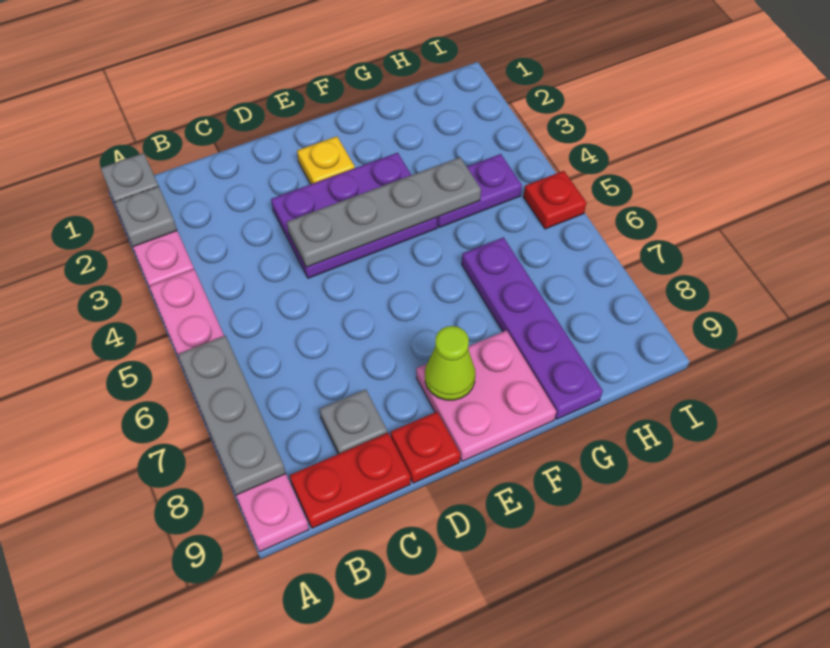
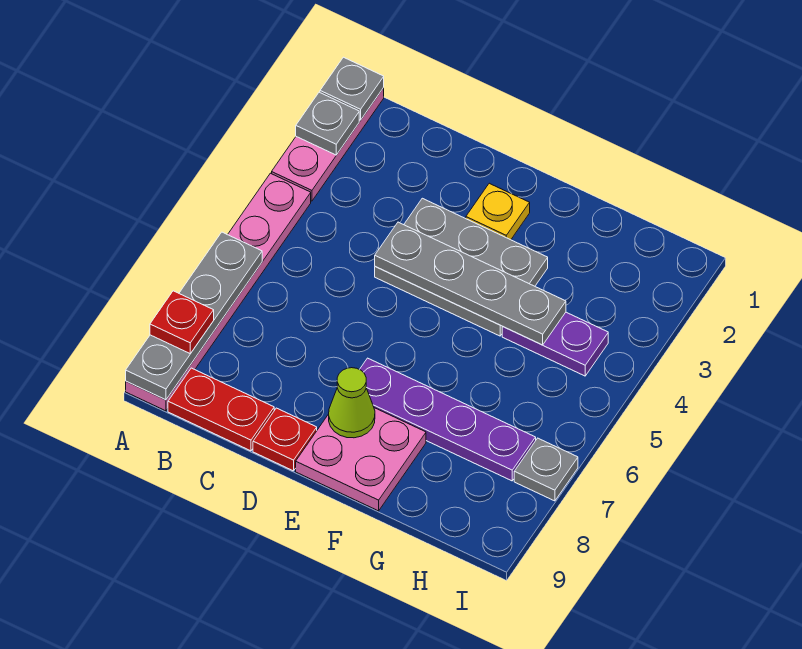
grey 1x3 plate [178,335,286,495] -> grey 1x4 plate [126,232,262,400]
grey 1x1 plate [320,389,387,454] -> grey 1x1 plate moved to [514,438,578,501]
purple 2x3 plate [271,153,438,278] -> grey 2x3 plate [375,198,548,336]
purple 1x4 plate [462,237,603,419] -> purple 1x4 plate turned to [359,358,536,481]
red 1x1 plate [523,171,586,229] -> red 1x1 plate moved to [150,291,214,354]

